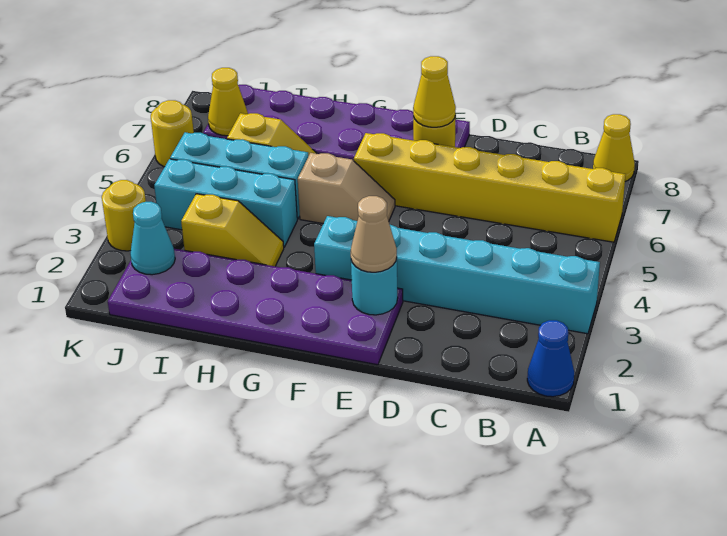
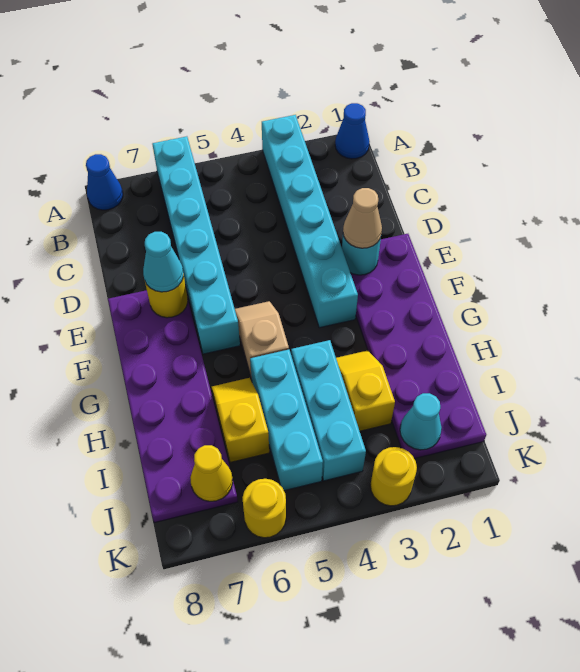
yellow 1x6 brick [354,133,626,242] -> cyan 1x6 brick [152,136,240,354]
yellow 1x1 cone [593,114,635,181] -> blue 1x1 cone [86,154,123,210]
yellow 1x1 cone [413,56,456,127] -> cyan 1x1 cone [143,232,183,292]

